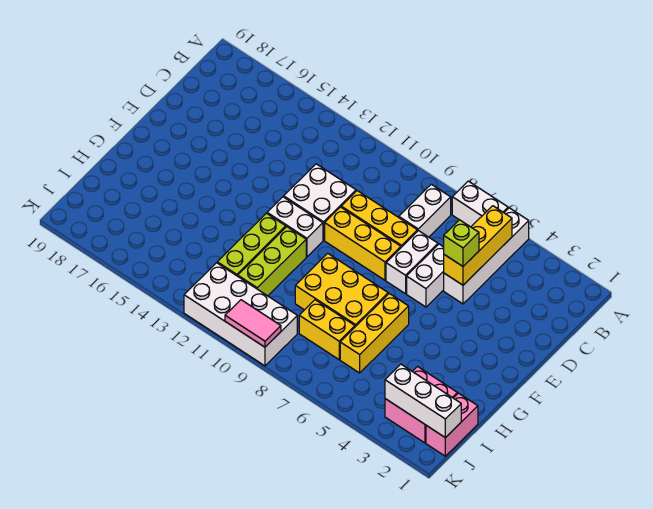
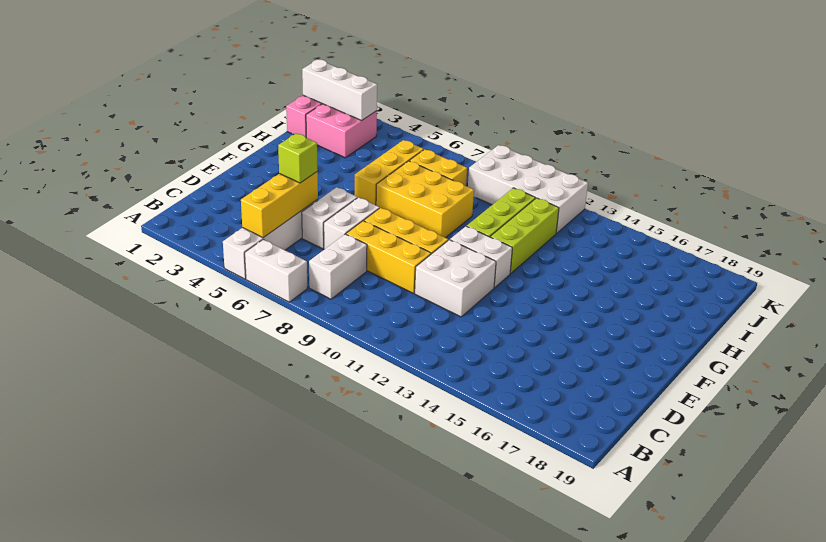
pink 1x2 tile [225,300,281,347] -> none

